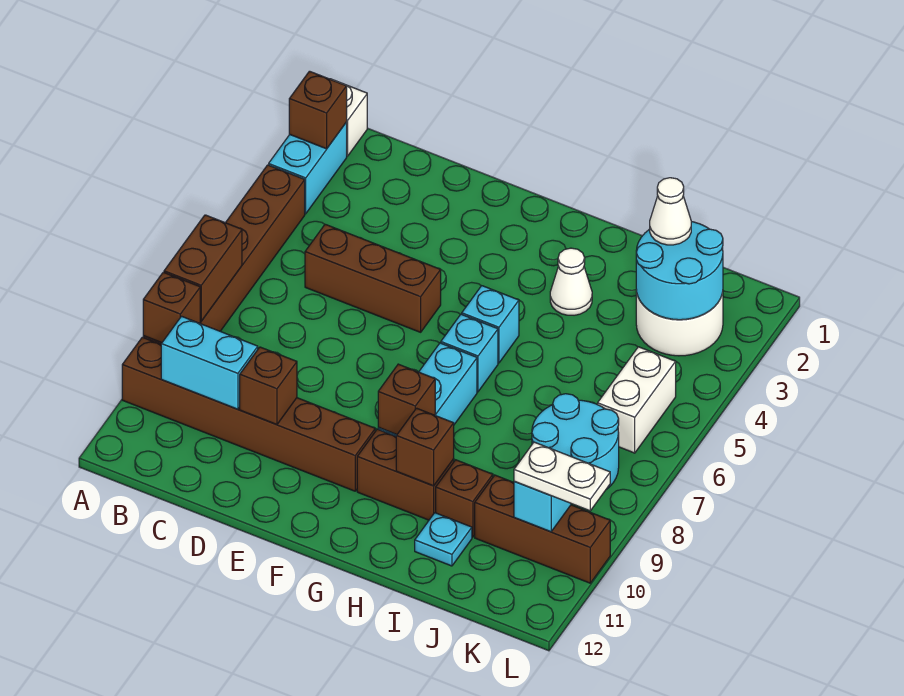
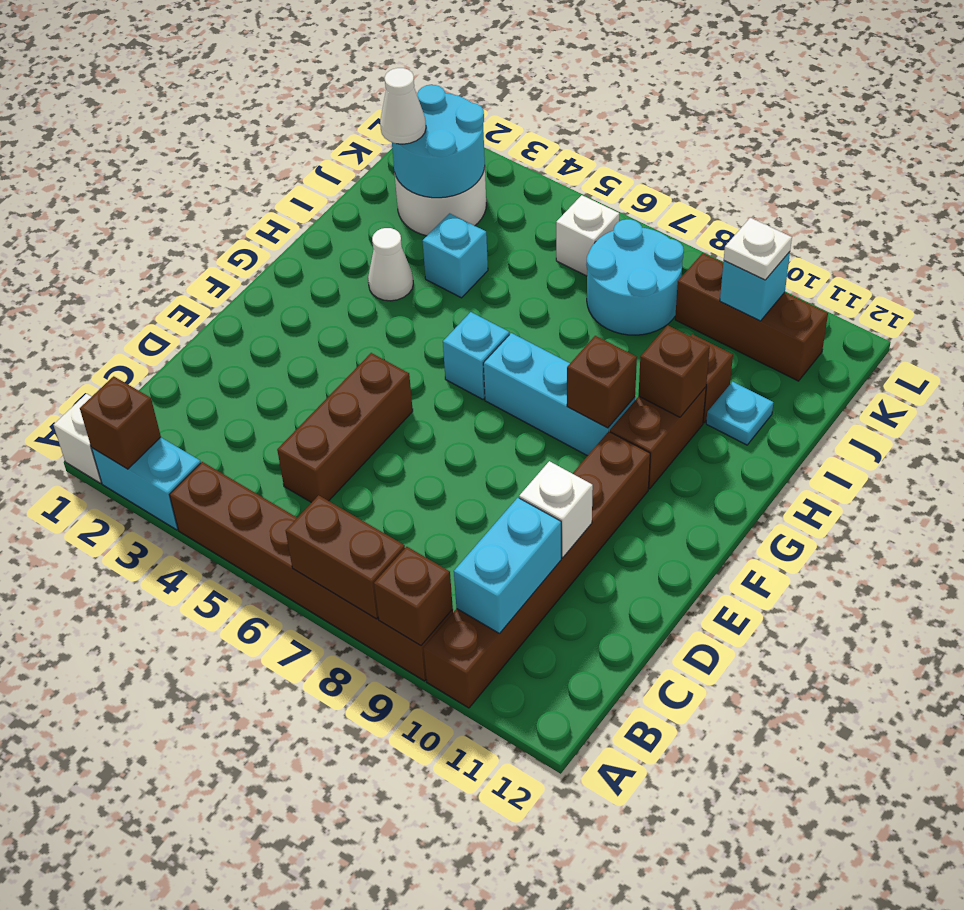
brown 1x1 brick [240,347,297,425] -> white 1x1 brick [519,461,593,558]
cyan 1x1 brick [462,286,519,363] -> cyan 1x1 brick moved to [423,213,488,298]
brown 1x3 brick [475,475,610,583] -> brown 1x3 brick turned to [675,253,828,381]
white 1x2 brick [598,347,676,453] -> white 1x1 brick [556,195,619,276]
white 1x2 plate [514,442,610,511] -> white 1x1 plate [724,218,792,280]

